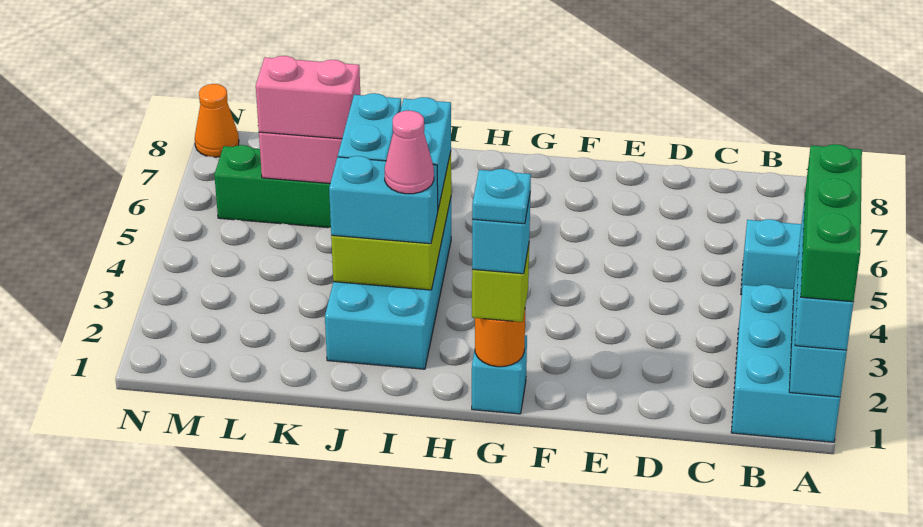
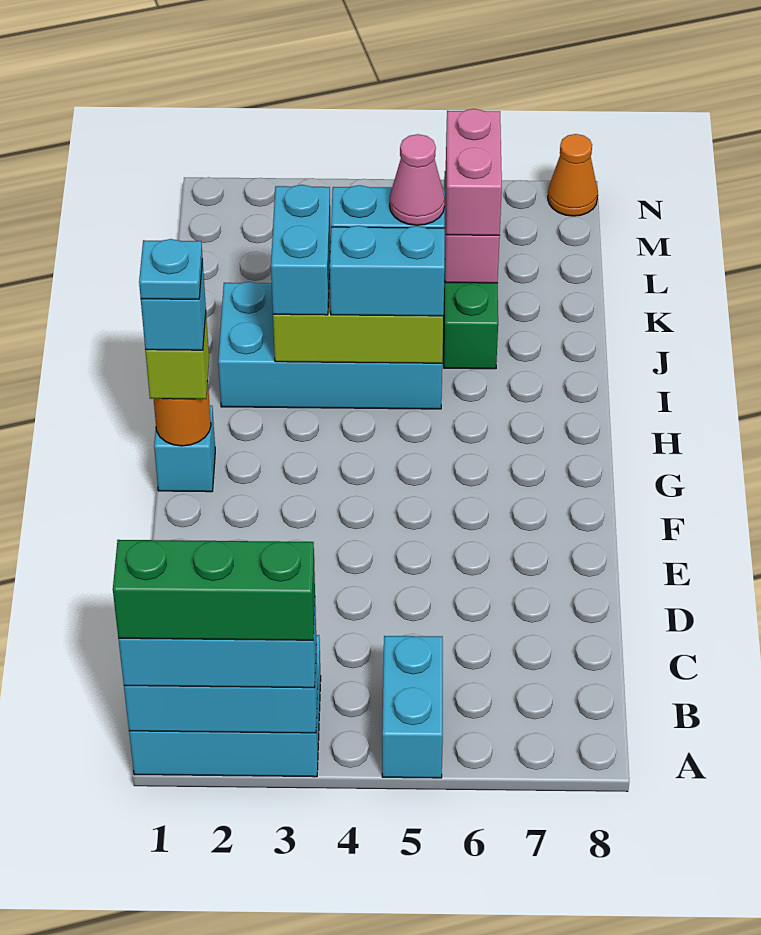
pink 1x1 cone [385,111,434,194] -> pink 1x1 cone moved to [390,134,445,225]

